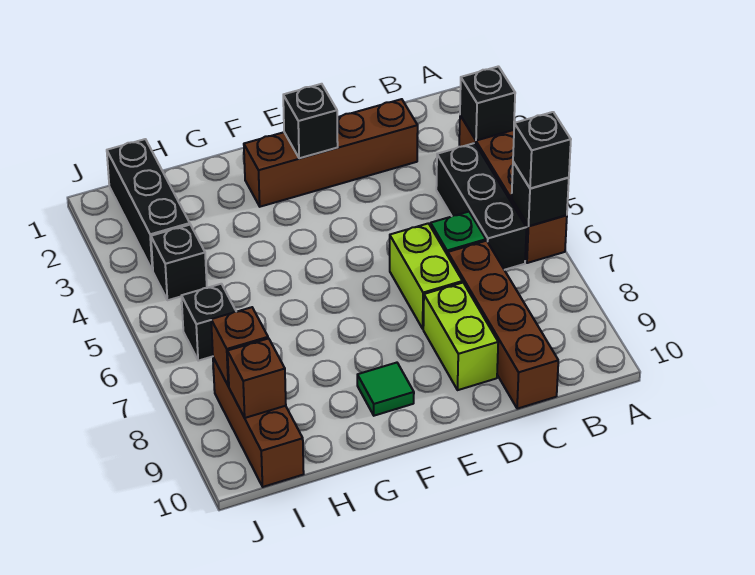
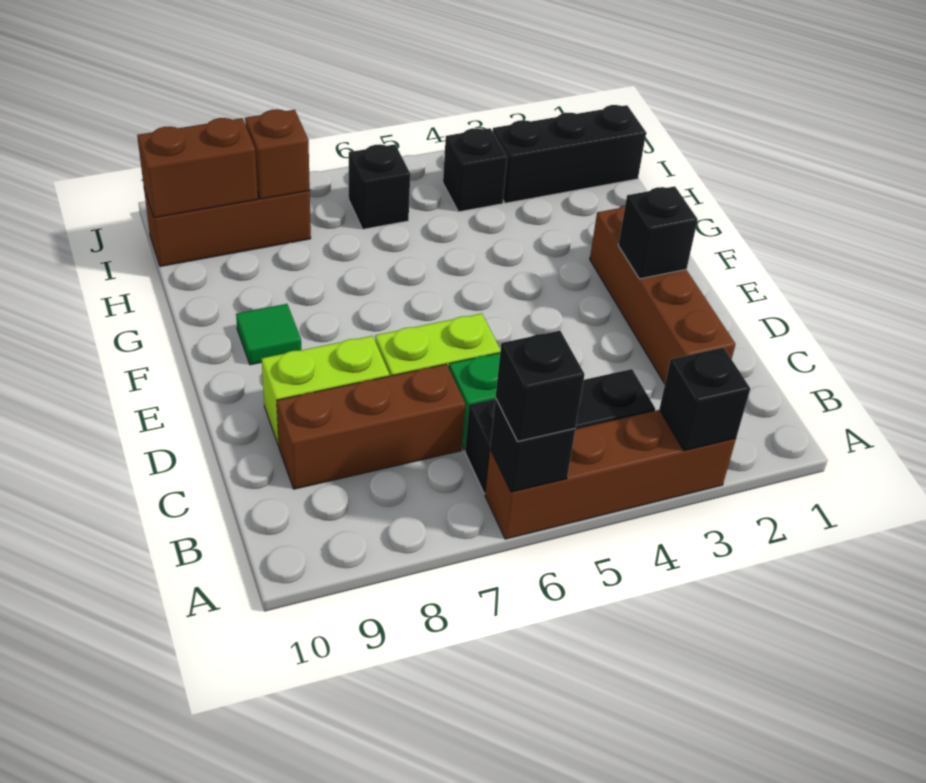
brown 1x4 brick [448,241,558,409] -> brown 1x3 brick [277,364,465,489]
brown 1x1 brick [228,338,286,418] -> brown 1x2 brick [137,118,258,218]

